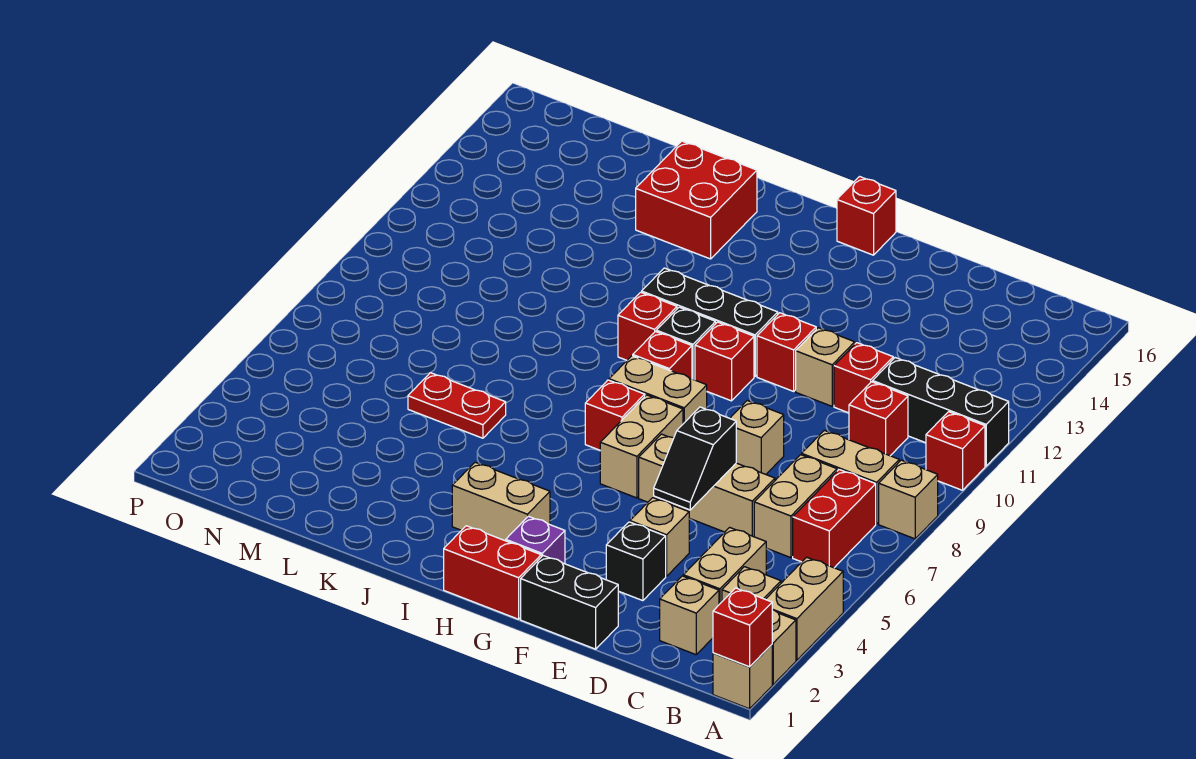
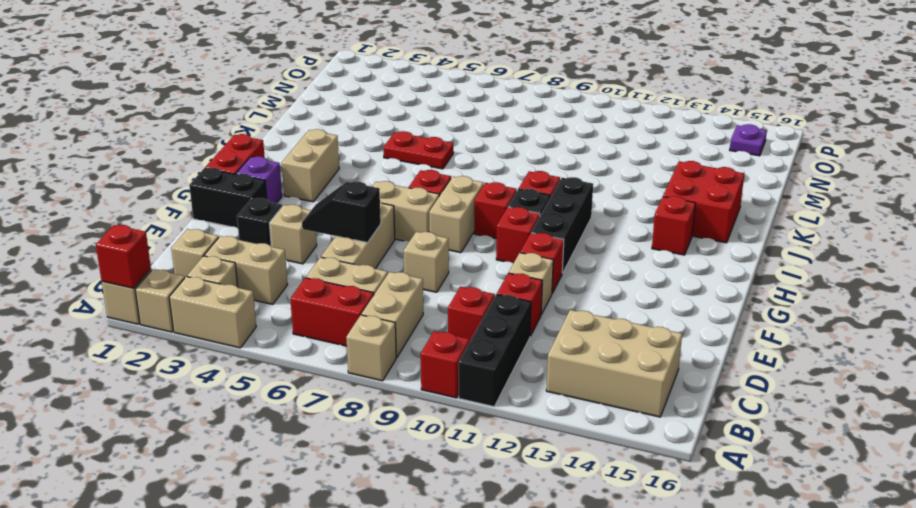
none -> tan 2x3 brick [546,310,682,417]
black 1x2 brick [521,556,618,649] -> black 1x2 brick turned to [189,168,267,228]
red 1x1 brick [837,177,896,255] -> red 1x1 brick moved to [652,196,695,255]
red 1x2 plate [408,373,506,438] -> red 1x2 plate turned to [383,131,453,169]
none -> purple 1x1 plate [730,124,767,156]

